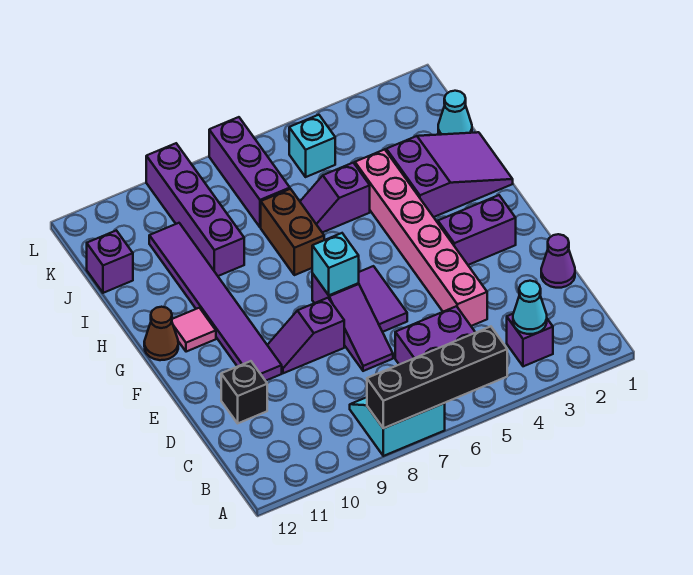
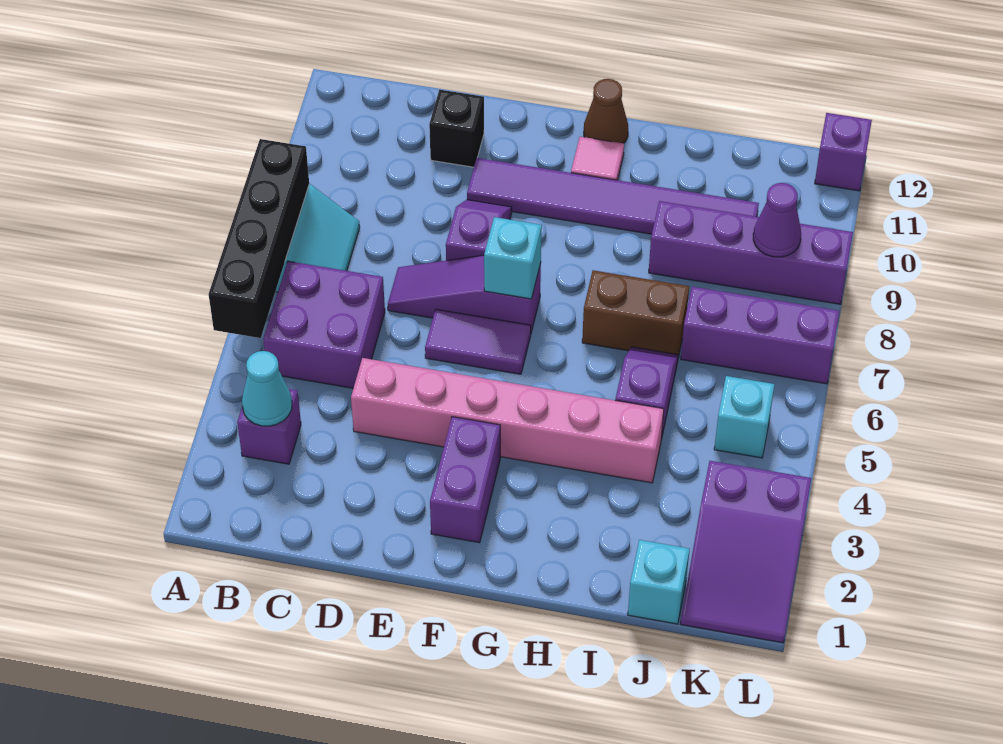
purple 1x1 cone [541,234,575,288] -> purple 1x1 cone moved to [753,183,801,257]
purple 2x3 slope [386,132,513,217] -> purple 2x3 slope moved to [681,461,811,643]
cyan 1x1 cone [438,91,472,135] -> cyan 1x1 brick [628,540,690,624]
purple 1x1 brick [87,230,133,293] -> purple 1x1 brick moved to [815,113,872,191]

